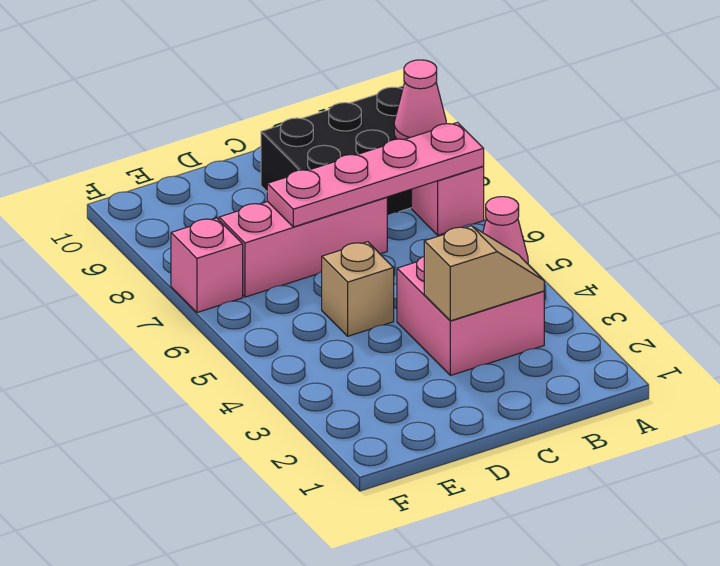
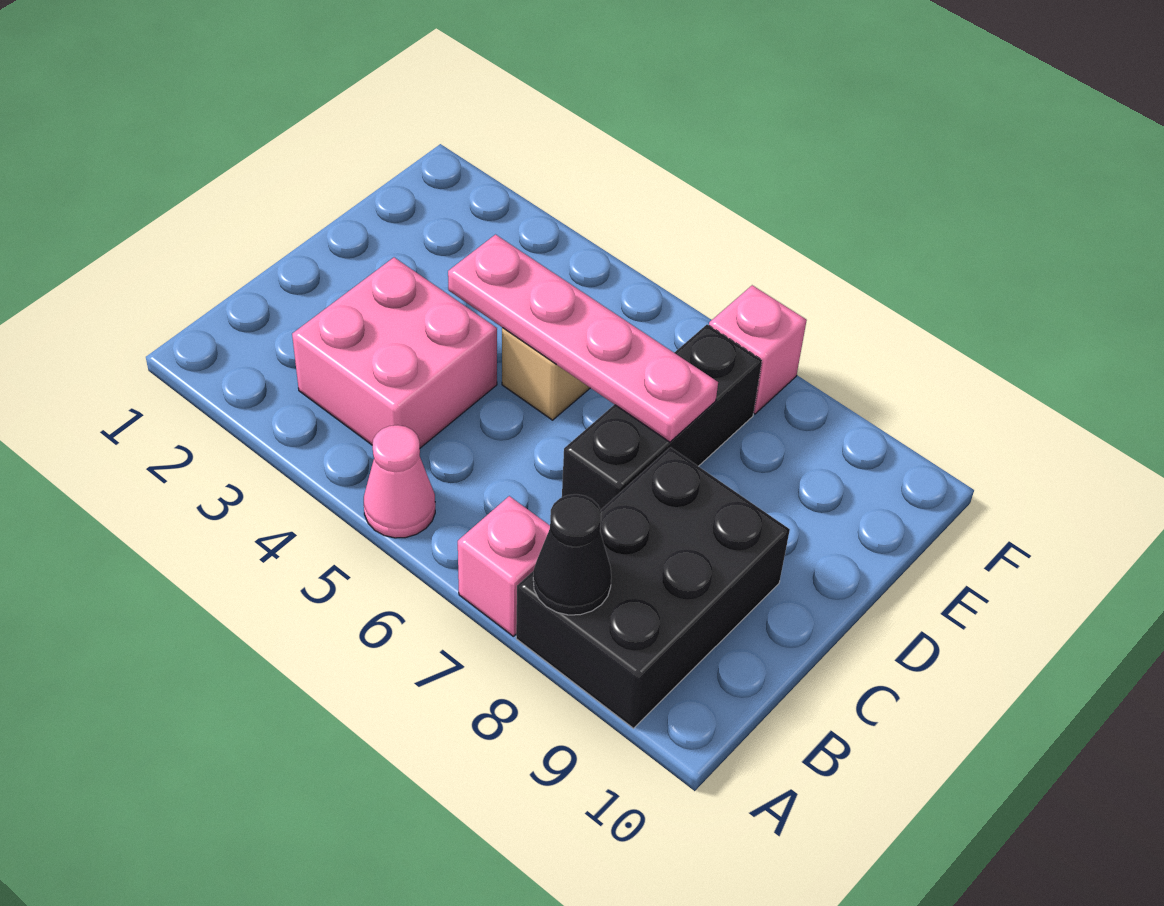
pink 1x4 plate [267,122,484,227] -> pink 1x4 plate turned to [448,235,718,442]
pink 1x1 cone [394,60,446,139] -> black 1x1 cone [533,494,611,615]
tan 1x2 slope [424,226,544,321] -> none
pink 1x3 brick [219,197,387,297] -> black 1x3 brick [562,325,762,510]

